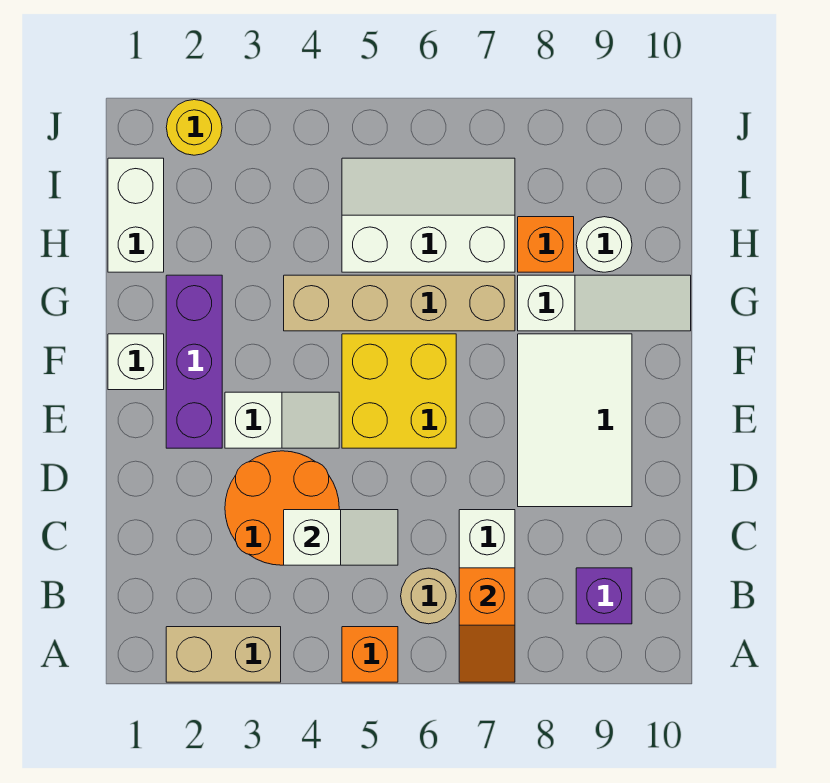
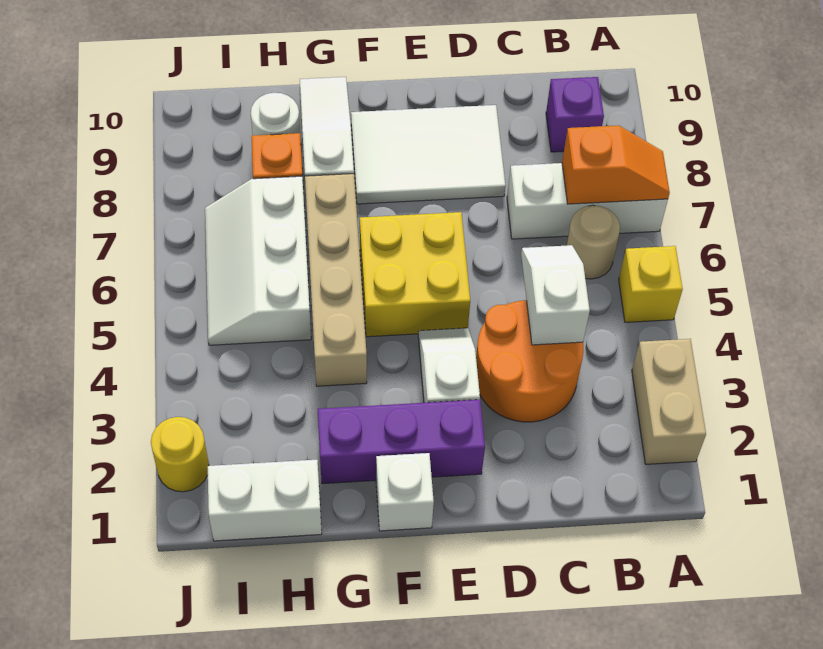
orange 1x1 brick [342,627,398,682] -> yellow 1x1 brick [619,246,683,322]

